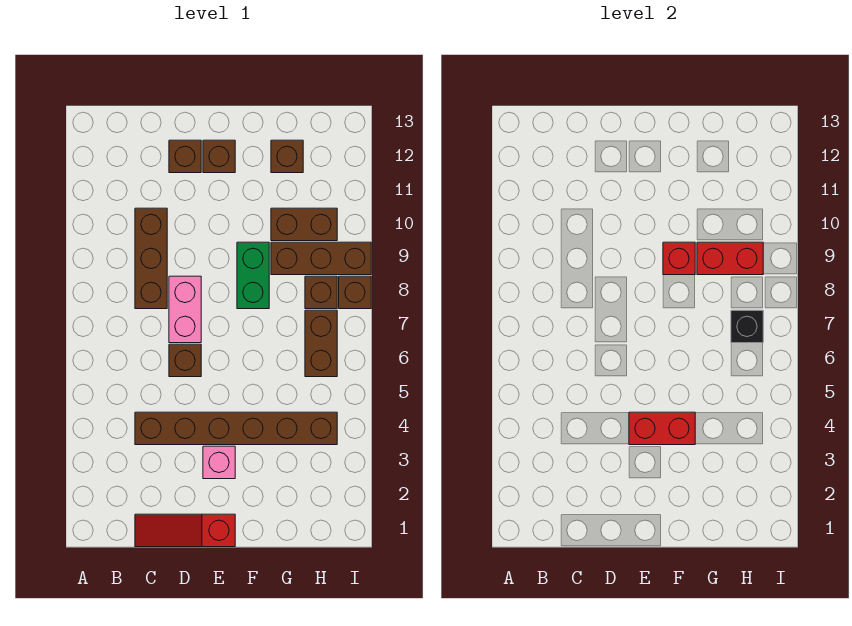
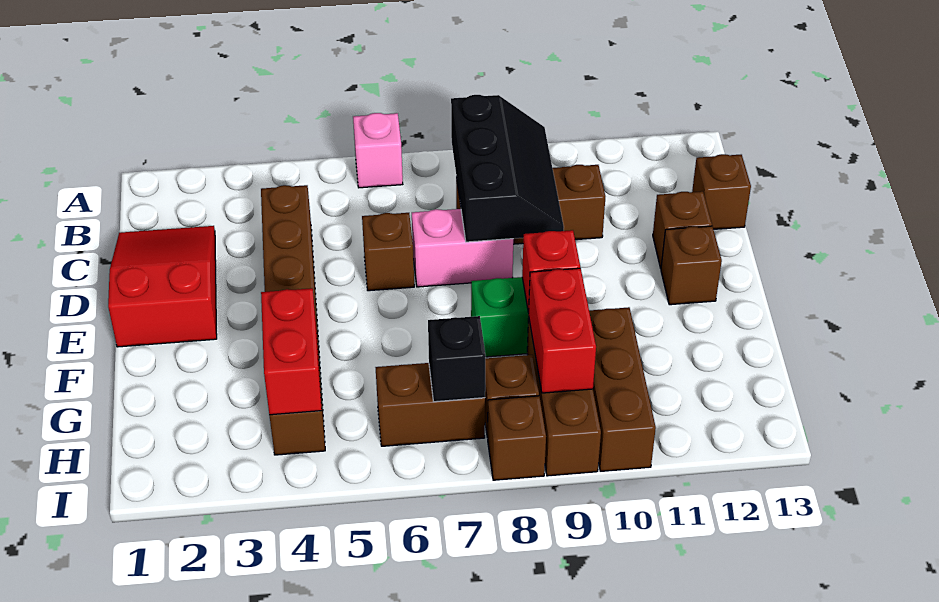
none -> black 2x3 slope [451,95,564,242]
red 1x3 slope [135,514,235,547] -> red 2x3 slope [108,226,217,347]
pink 1x1 brick [203,446,235,479] -> pink 1x1 brick moved to [353,113,403,188]
red 1x2 brick [629,412,695,445] -> red 1x2 brick moved to [261,288,322,415]
brown 1x2 brick [271,208,337,241] -> brown 1x3 brick [589,307,656,471]
brown 1x1 brick [271,140,303,173] -> brown 1x1 brick moved to [692,154,751,229]

